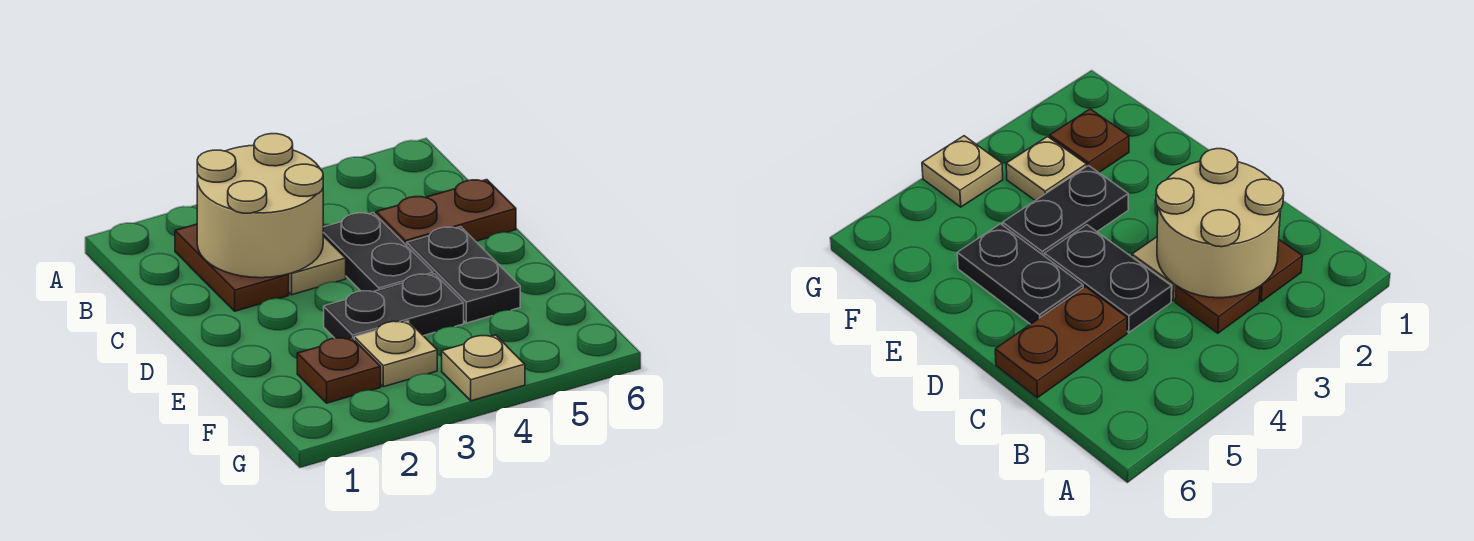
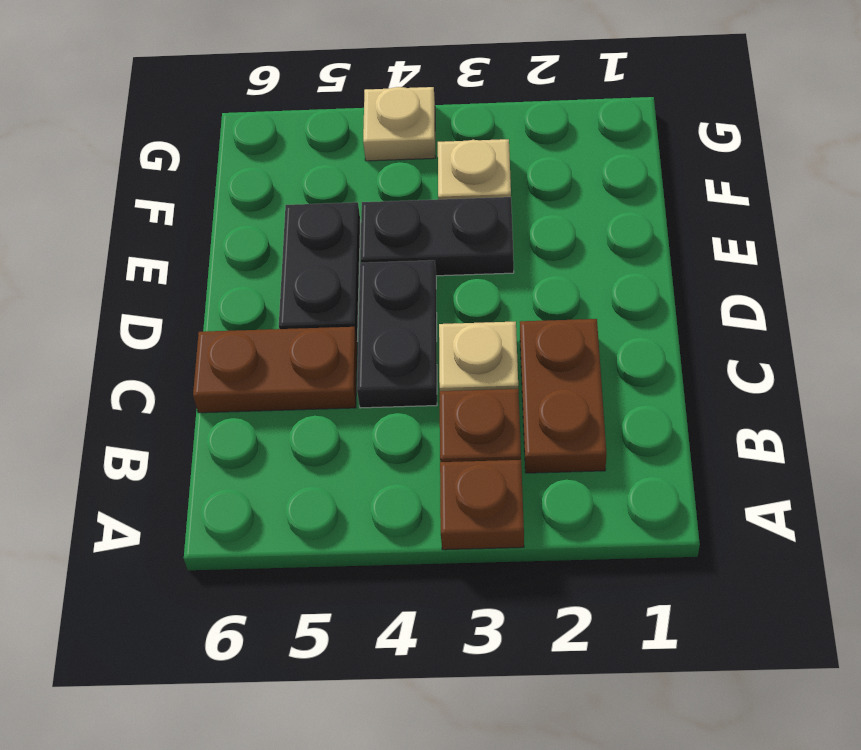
tan 2x2 round brick [197,134,323,278] -> none
brown 1x1 plate [297,337,381,403] -> brown 1x1 plate moved to [440,460,524,550]

